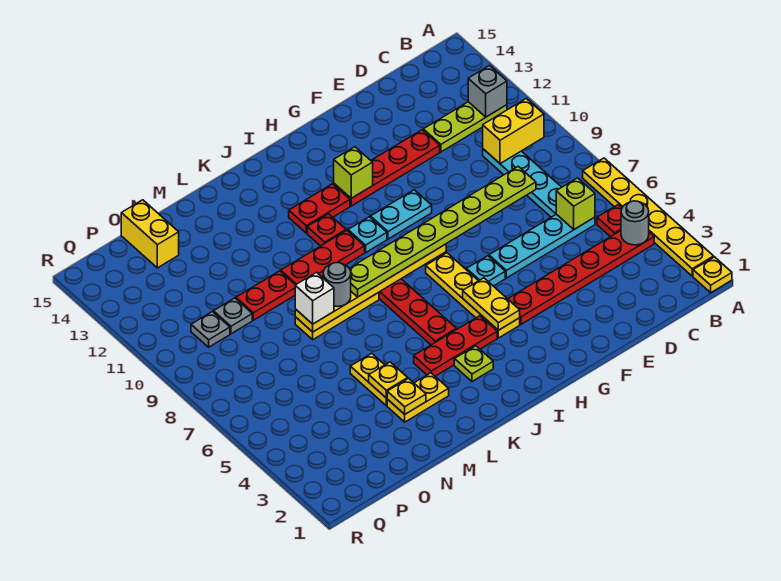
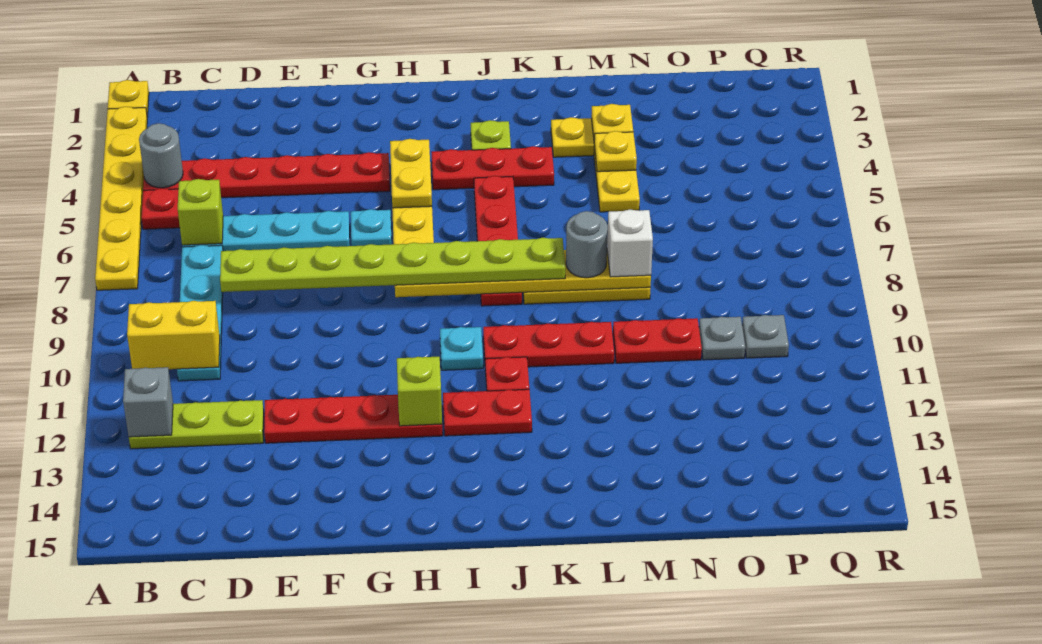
cyan 1x2 plate [370,190,432,239] -> none
yellow 1x2 brick [121,200,179,268] -> none

